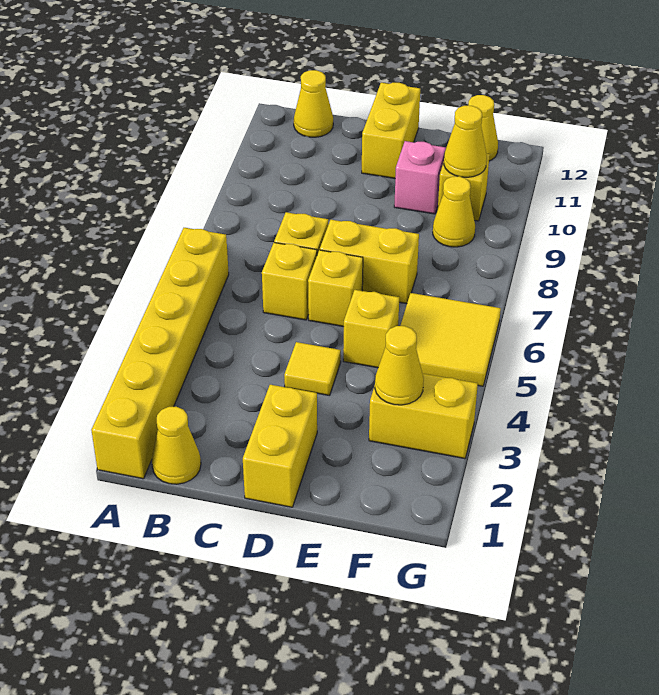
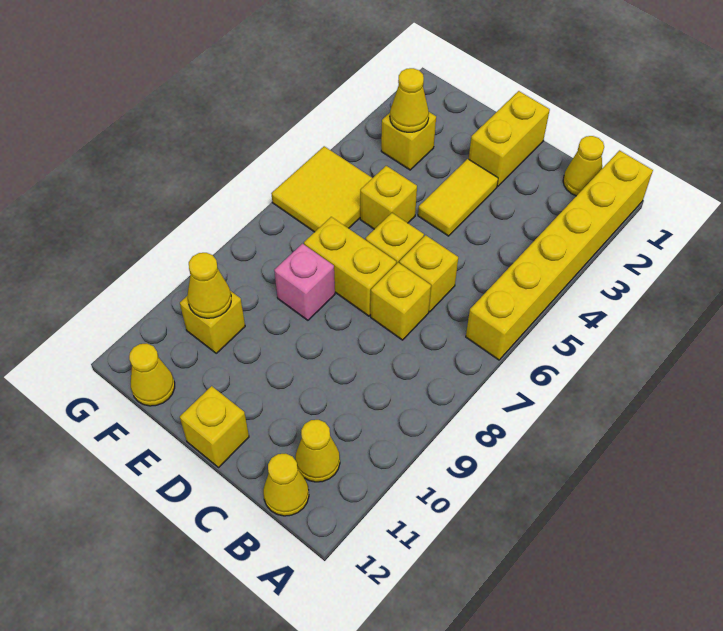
yellow 1x1 tile [284,342,341,396] -> yellow 1x2 tile [418,159,498,236]
yellow 1x2 brick [362,83,420,178] -> yellow 1x1 brick [180,386,249,467]
pink 1x1 brick [394,141,446,214] -> pink 1x1 brick moved to [274,244,335,320]
yellow 1x2 brick [369,374,478,459] -> yellow 1x1 brick [381,112,436,170]
yellow 1x1 cone [433,176,475,247] -> yellow 1x1 cone moved to [295,420,340,482]

